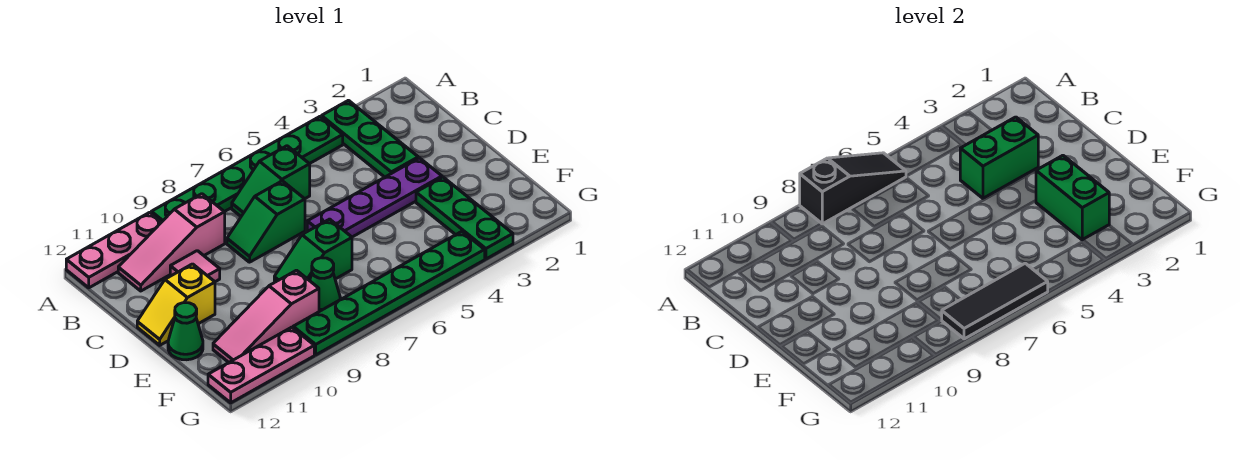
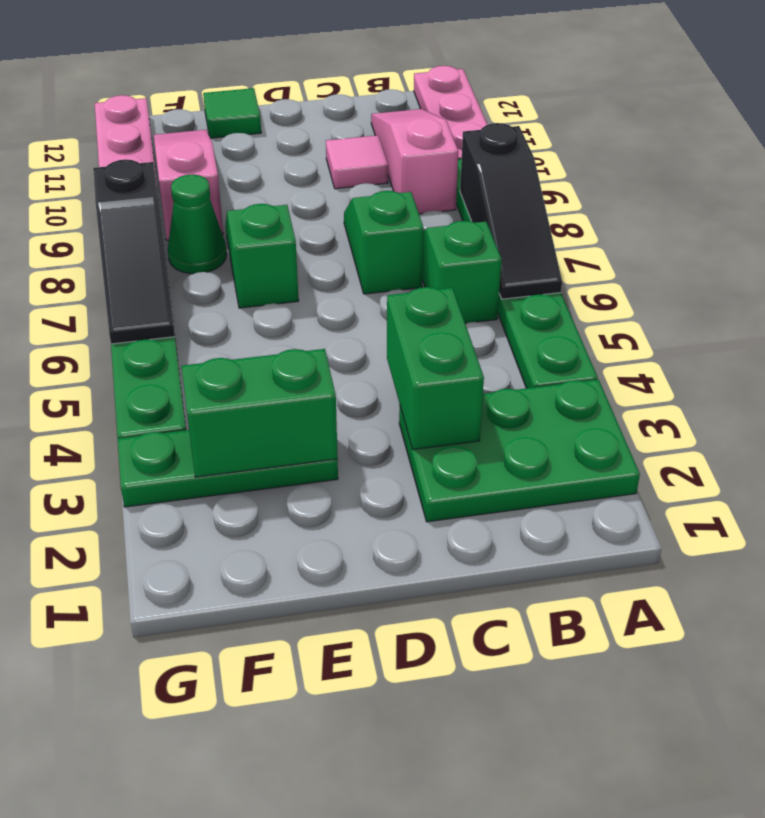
green 1x3 plate [322,100,418,177] -> green 2x3 plate [399,380,640,522]
purple 1x4 plate [307,158,442,237] -> none
yellow 1x2 slope [137,264,215,345] -> none
green 1x1 cone [168,303,203,360] -> green 1x1 tile [203,88,261,138]
black 1x3 tile [942,263,1048,339] -> black 1x3 slope [93,159,175,344]

